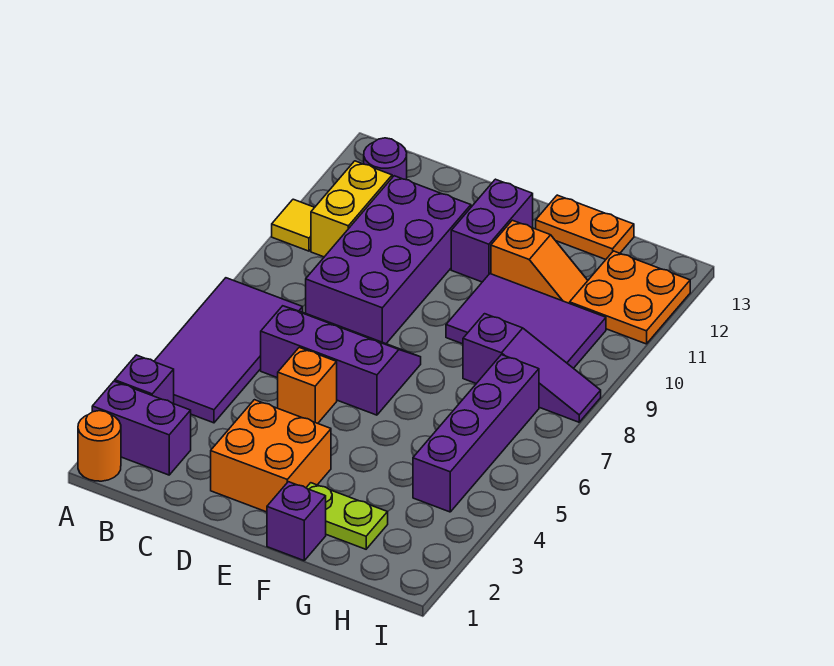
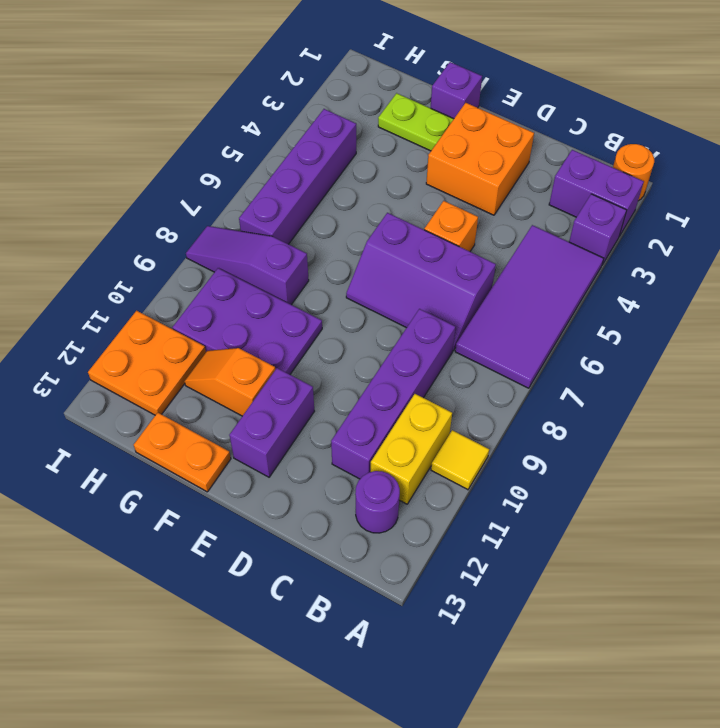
purple 2x4 brick [306,176,471,344] -> purple 1x4 brick [331,309,455,479]
purple 2x3 tile [446,274,606,368] -> purple 2x3 plate [173,268,322,374]

